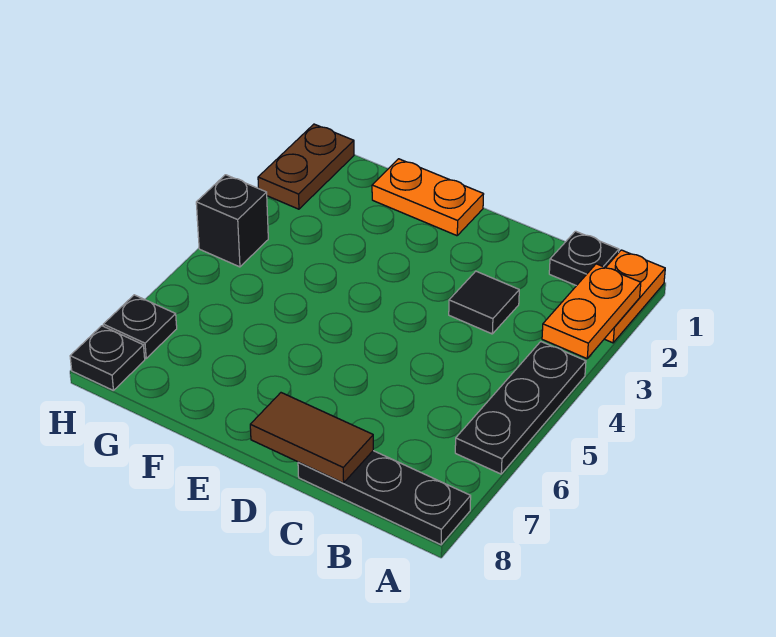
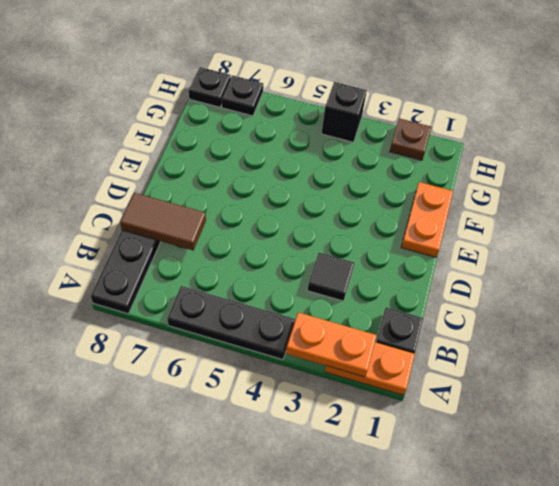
brown 1x2 tile [250,393,373,483] -> brown 1x2 tile turned to [120,193,206,250]
brown 1x2 plate [258,124,354,209] -> brown 1x1 plate [390,118,431,160]

